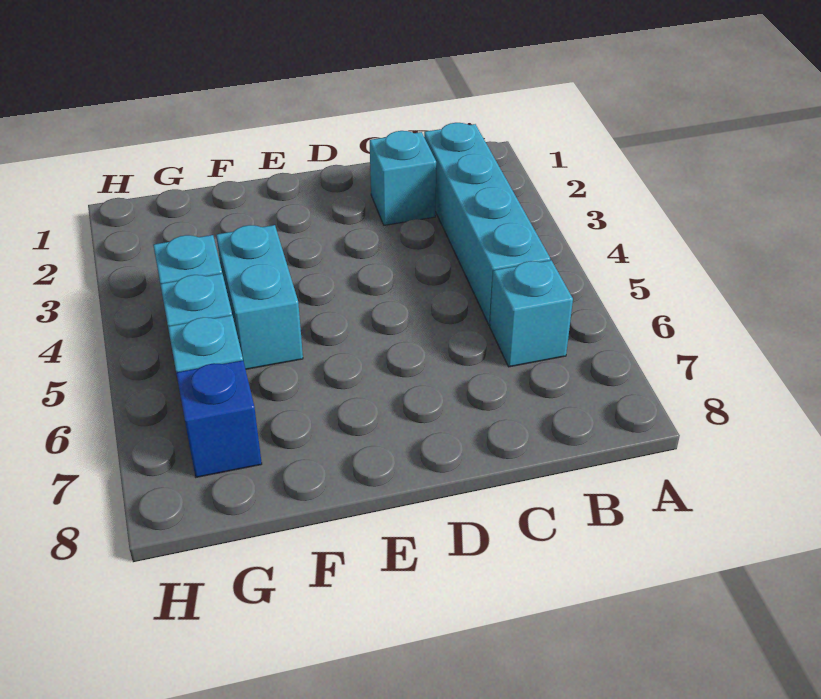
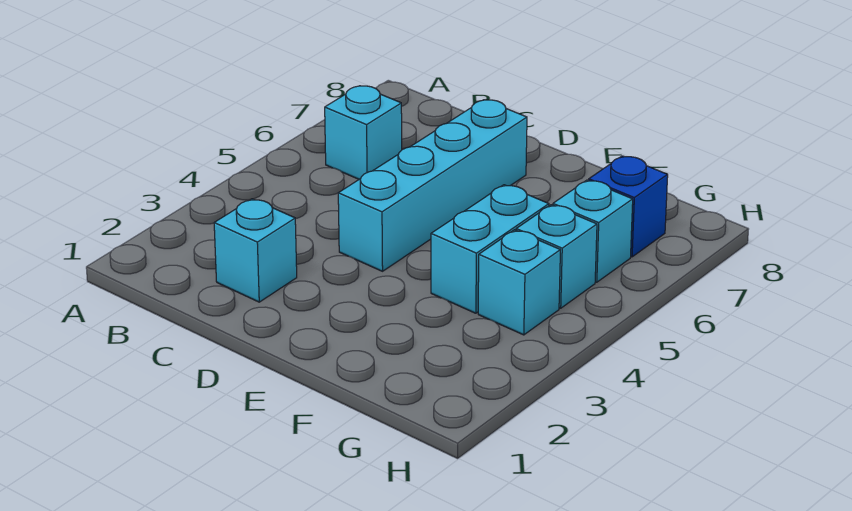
cyan 1x4 brick [424,123,550,325] -> cyan 1x4 brick moved to [338,100,527,271]

